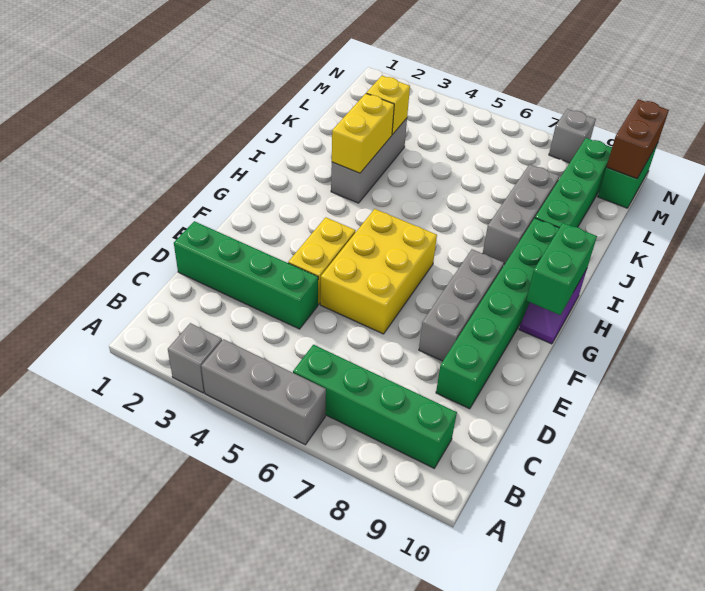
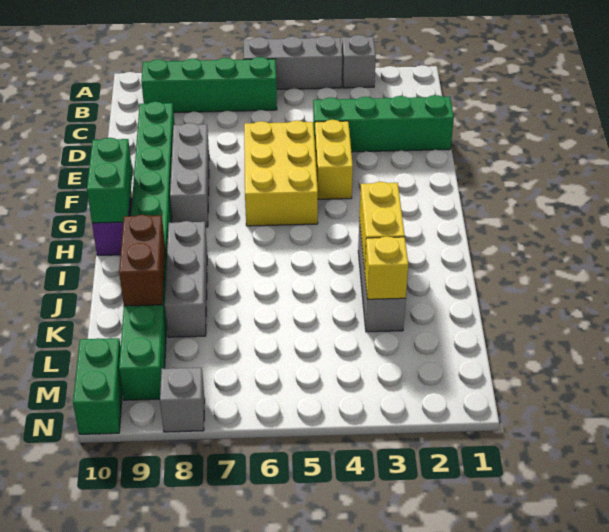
brown 1x2 brick [607,99,669,179] -> brown 1x2 brick moved to [119,215,165,306]

